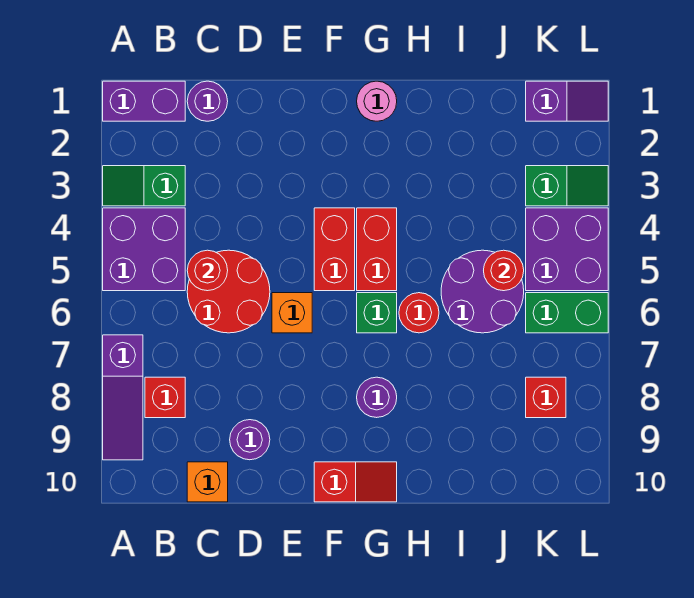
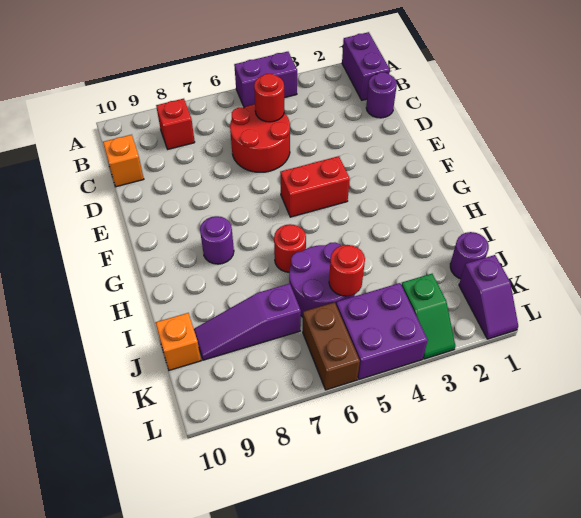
green 1x2 slope [103,166,185,206] -> none
purple 2x2 brick [103,208,185,291] -> purple 1x2 brick [234,52,297,107]
purple 1x3 slope [103,335,143,460] -> purple 1x3 slope moved to [194,283,301,360]
purple 1x1 round brick [230,420,270,460] -> purple 1x1 round brick moved to [450,232,489,279]
orange 1x1 brick [272,293,312,333] -> orange 1x1 brick moved to [156,313,201,370]
red 1x2 slope [314,462,397,502] -> none
pink 1x1 round brick [357,81,397,121] -> none
red 1x2 brick [357,208,397,291] -> none
green 1x1 brick [357,293,397,333] -> none
green 1x2 brick [526,293,608,333] -> brown 1x2 brick [303,302,360,390]
red 1x1 brick [526,377,566,418] -> none

